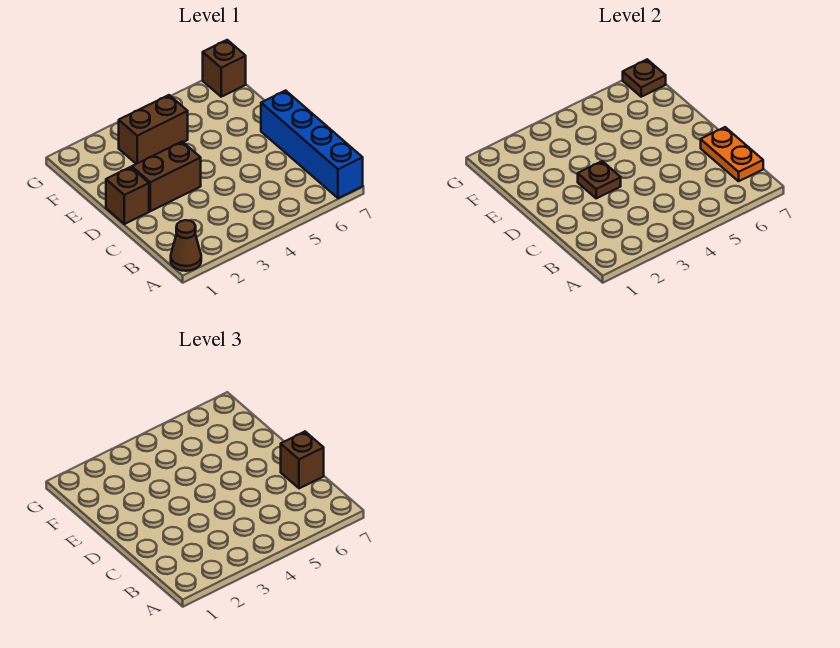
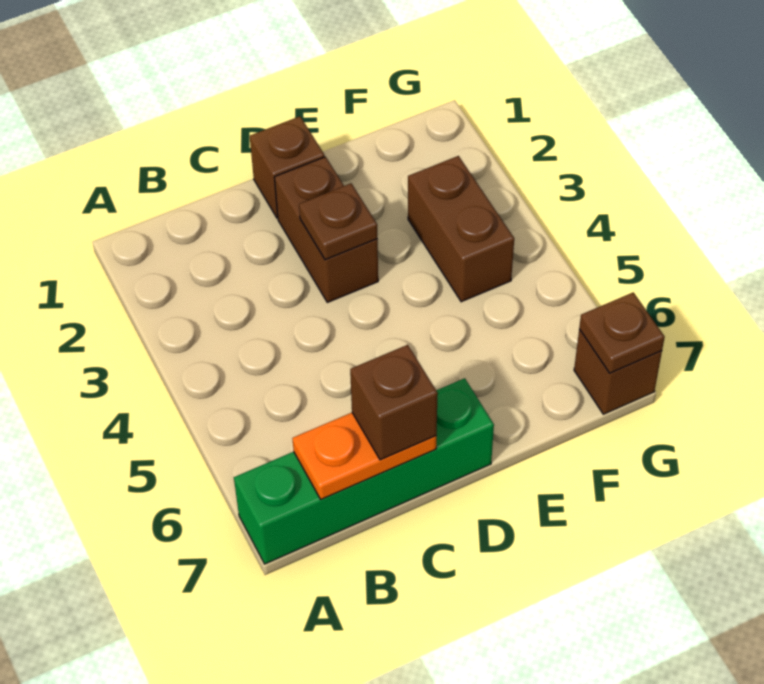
brown 1x1 cone [171,220,201,271] -> none
blue 1x4 brick [261,91,363,198] -> green 1x4 brick [234,378,494,564]

